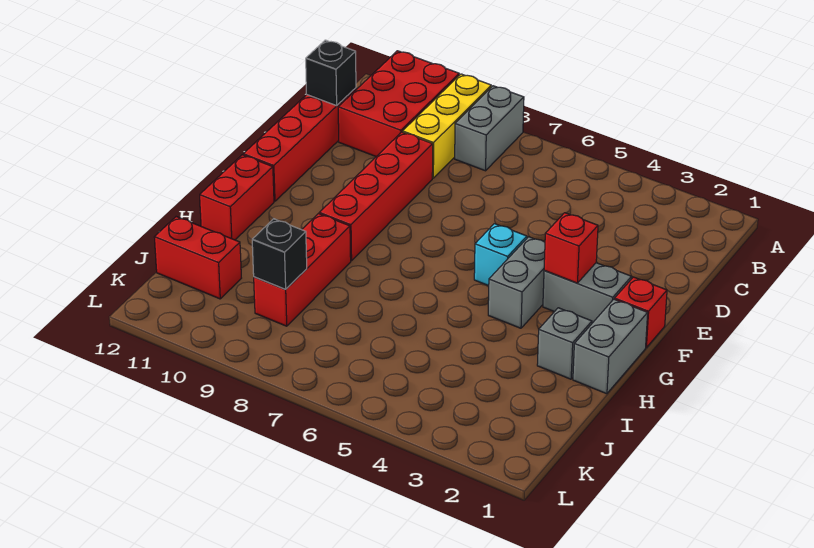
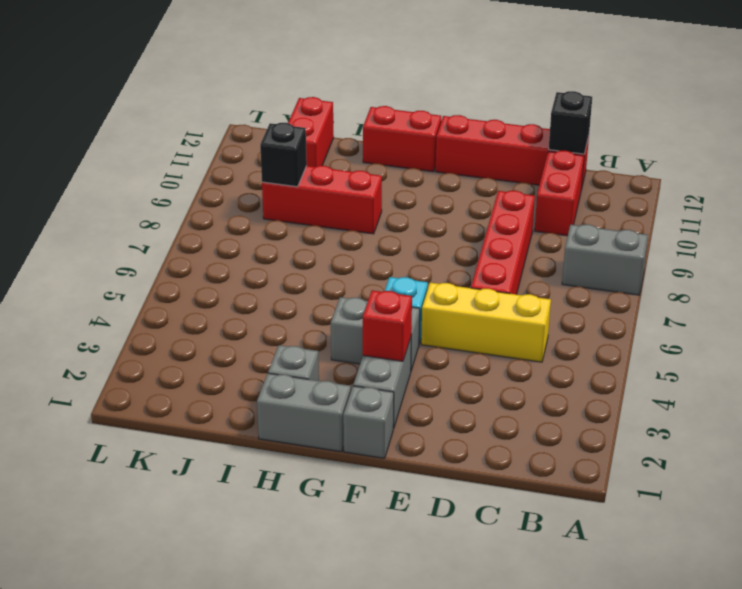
yellow 1x3 brick [403,74,491,178] -> yellow 1x3 brick moved to [421,283,551,362]
red 2x3 brick [338,51,459,157] -> red 1x2 brick [535,151,584,236]
red 1x4 brick [319,132,433,261] -> red 1x4 brick turned to [471,191,535,294]
red 1x1 brick [615,277,667,347] -> grey 1x1 brick [343,386,394,458]

